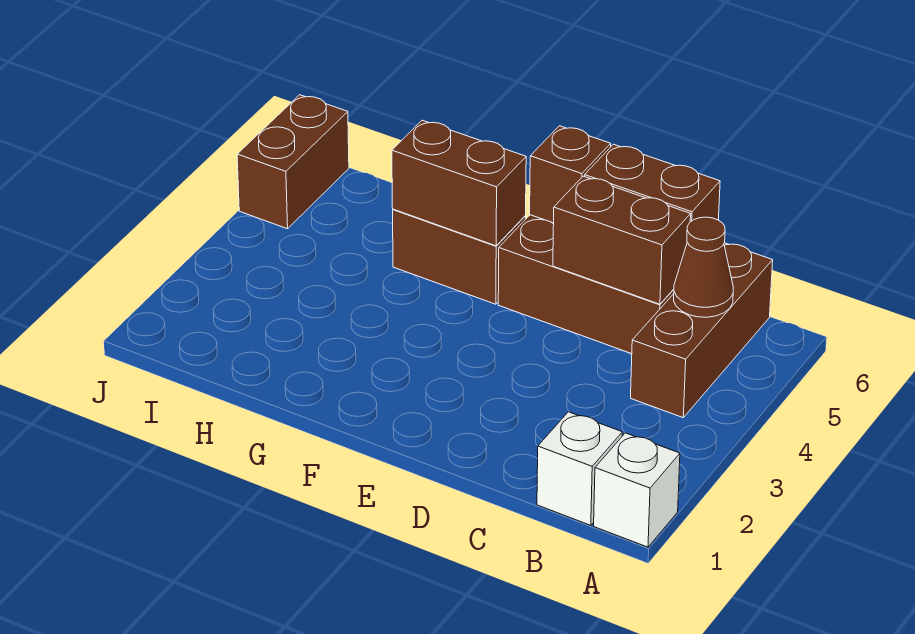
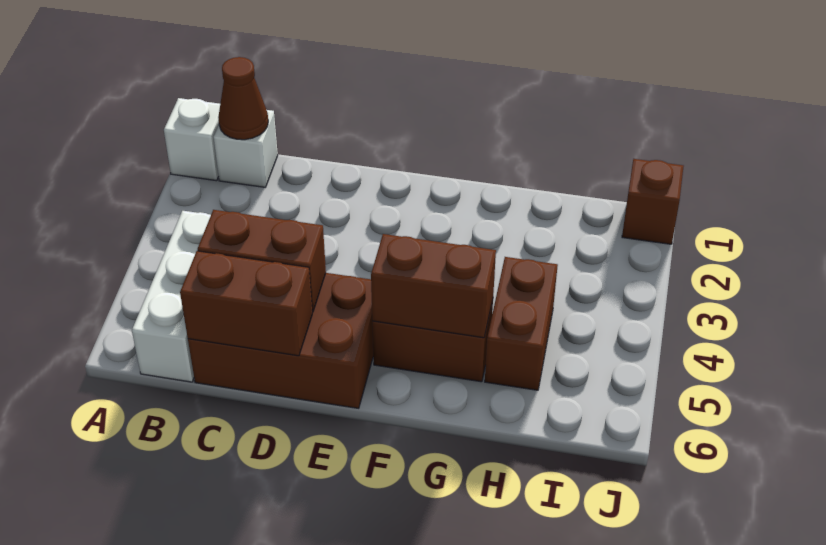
brown 1x3 brick [631,243,773,418] -> white 1x3 brick [132,211,211,382]
brown 1x1 cone [674,217,733,317] -> brown 1x1 cone moved to [218,57,268,140]
brown 1x1 brick [530,126,611,223] -> brown 1x1 brick moved to [622,159,684,244]
brown 1x2 brick [237,95,349,229] -> brown 1x2 brick moved to [485,257,558,390]

